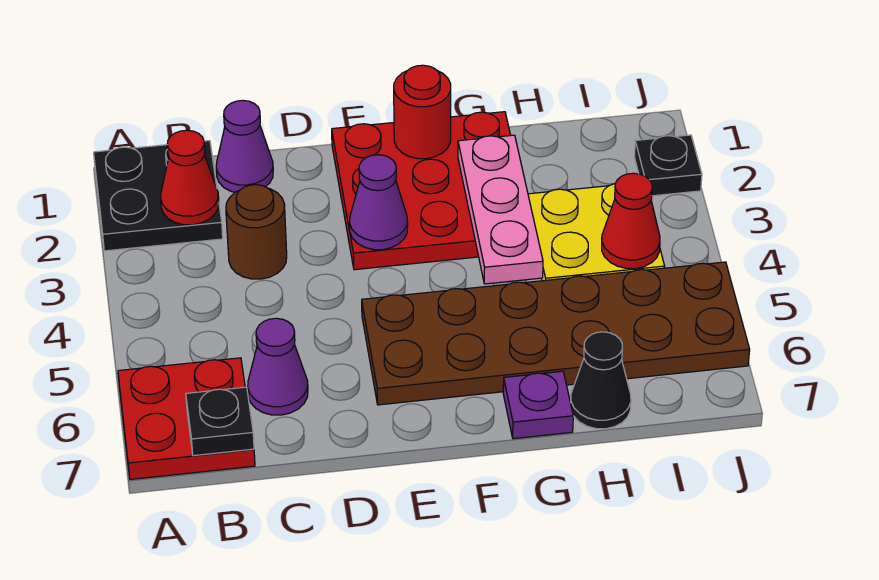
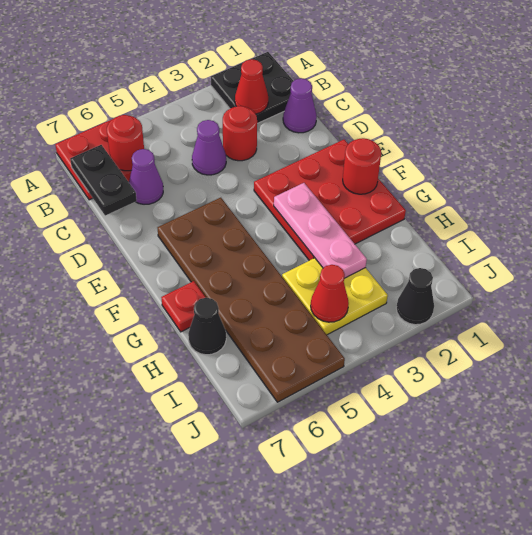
none -> red 1x1 round brick [107,115,144,171]
black 1x1 plate [186,387,254,456] -> black 1x2 plate [70,145,137,216]
brown 1x1 round brick [226,185,287,279] -> red 1x1 round brick [223,106,257,161]
purple 1x1 cone [350,155,408,250] -> purple 1x1 cone moved to [192,120,226,175]
pink 1x3 plate [458,135,543,284] -> pink 1x3 plate turned to [274,183,367,278]
purple 1x1 plate [503,371,573,439] -> red 1x1 plate [161,281,206,332]
black 1x1 plate [634,135,702,196] -> black 1x1 cone [396,268,434,325]

